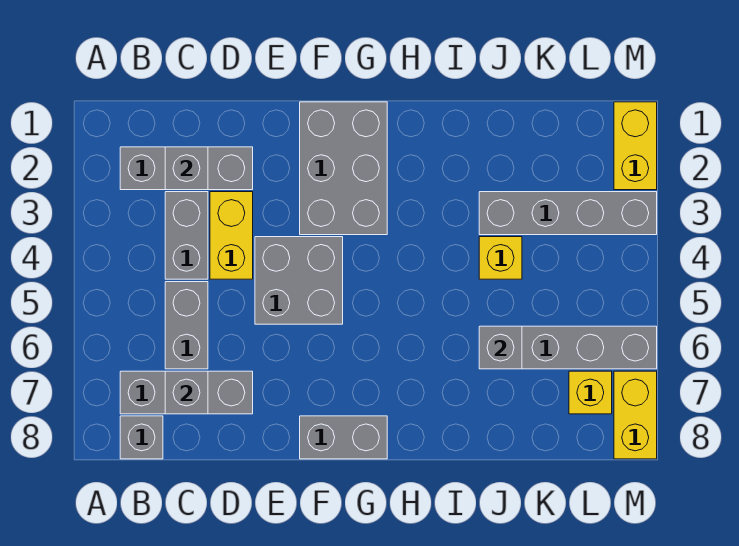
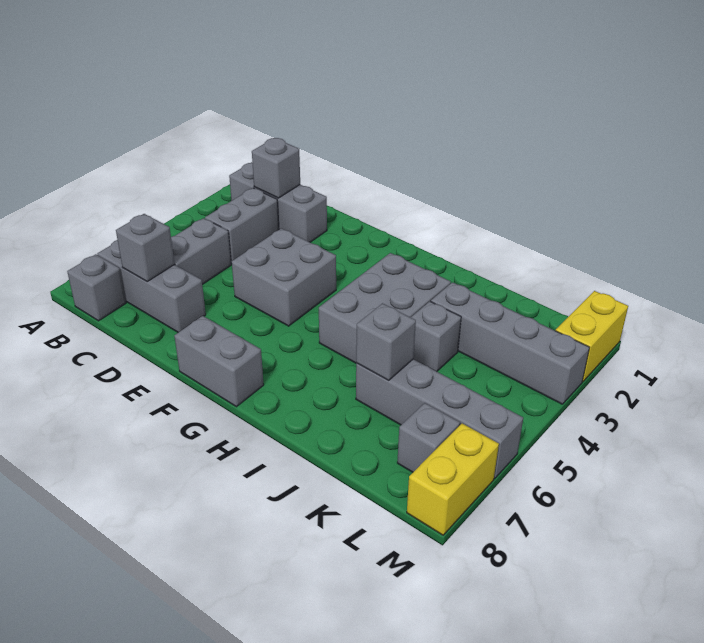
yellow 1x2 brick [210,192,253,279] -> none
grey 2x3 brick [300,102,387,235] -> grey 2x3 brick moved to [319,253,451,363]
yellow 1x1 brick [479,237,522,279] -> grey 1x1 brick [411,301,461,371]
yellow 1x1 brick [569,371,612,414] -> grey 1x1 brick [397,403,460,472]

